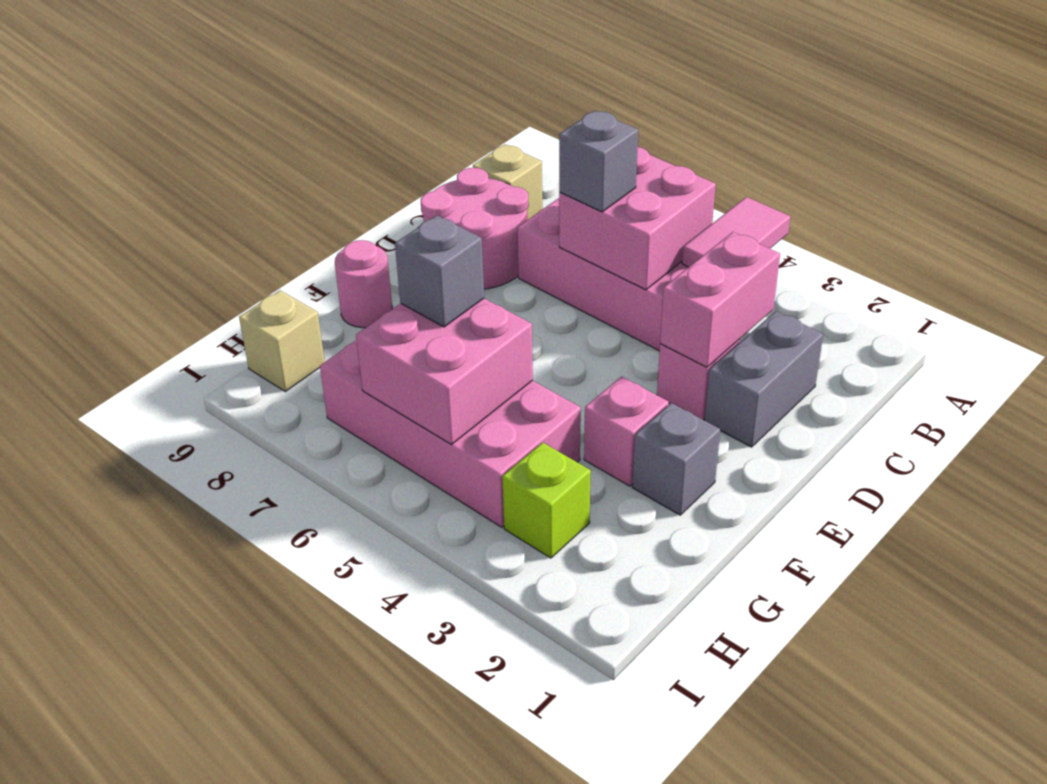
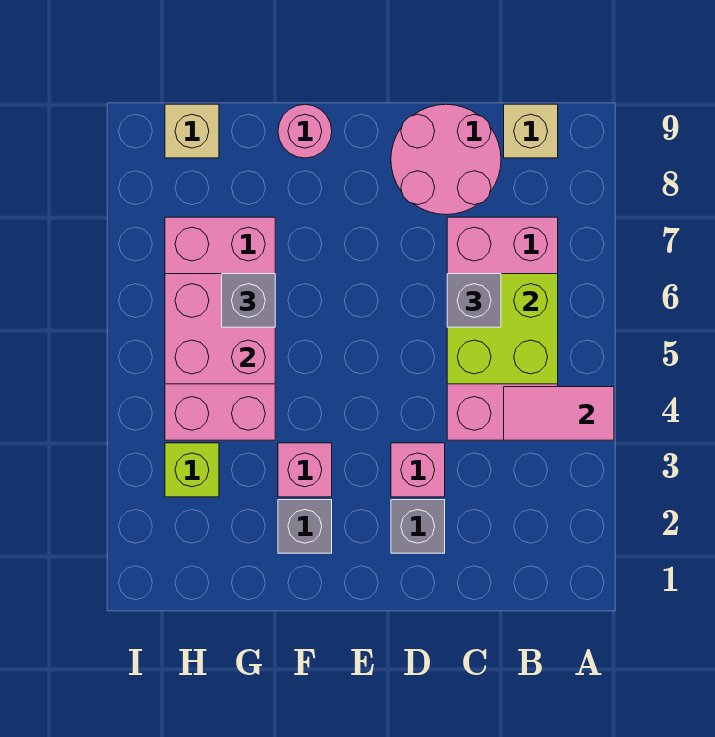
pink 2x2 brick [559,147,716,290] -> lime 2x2 brick [447,274,558,384]
grey 1x2 brick [705,311,823,447] -> grey 1x1 brick [391,500,445,553]
pink 1x2 brick [660,232,780,367] -> none

